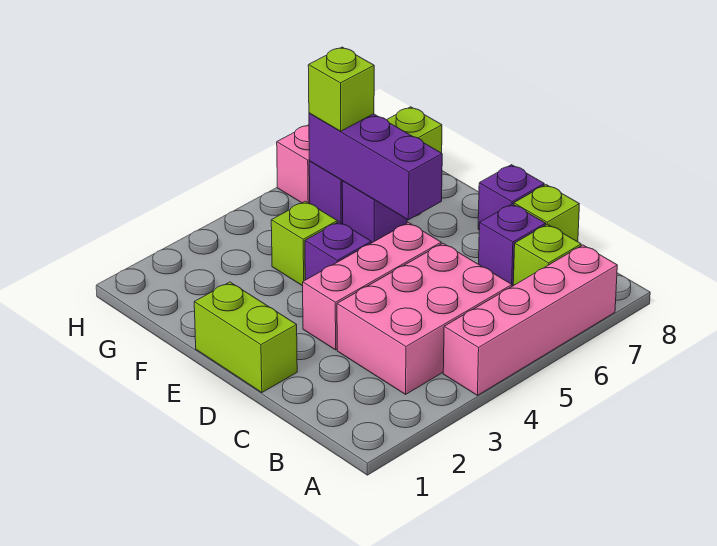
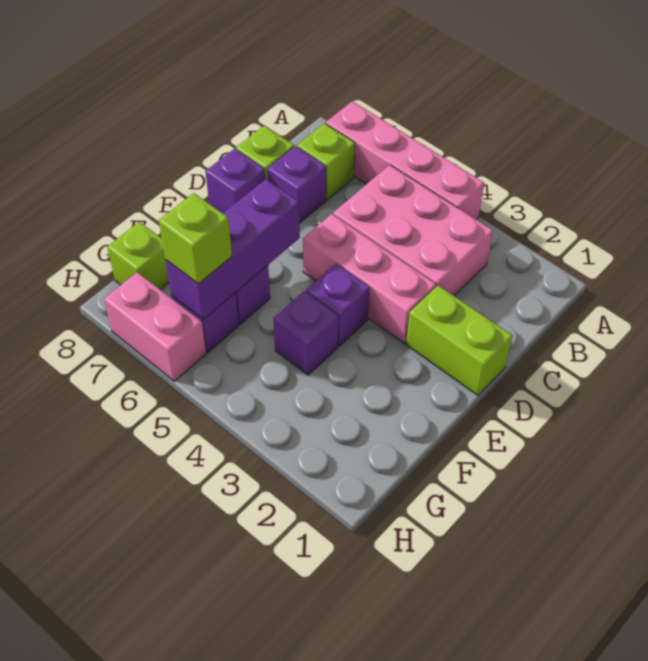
lime 1x2 brick [194,282,297,392] -> lime 1x2 brick turned to [406,285,513,395]
lime 1x1 brick [271,201,337,286] -> purple 1x1 brick [274,291,338,375]

